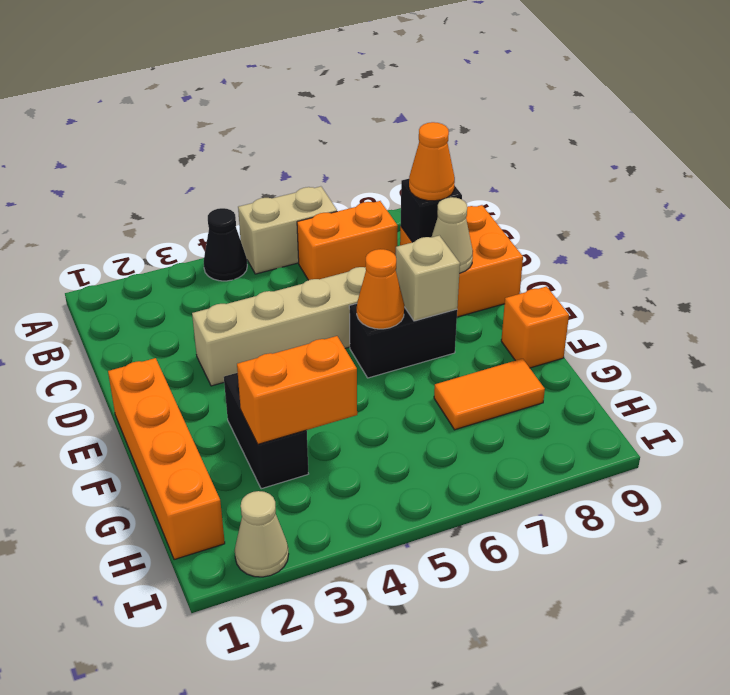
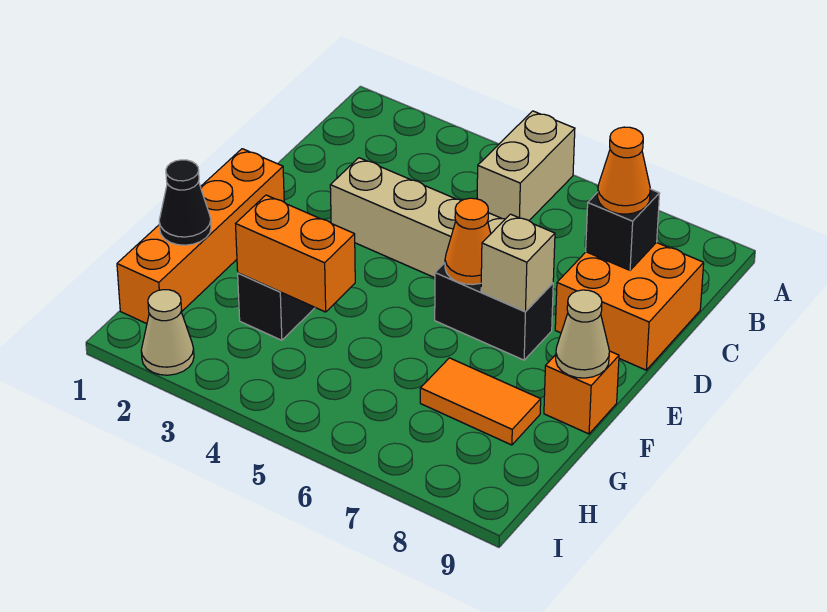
black 1x1 cone [204,208,247,281] -> black 1x1 cone moved to [159,160,211,245]
tan 1x2 brick [238,186,337,274] -> tan 1x2 brick turned to [477,111,575,220]
orange 1x2 brick [297,201,398,280] -> none
tan 1x1 cone [432,197,473,273] -> tan 1x1 cone moved to [556,290,609,378]

